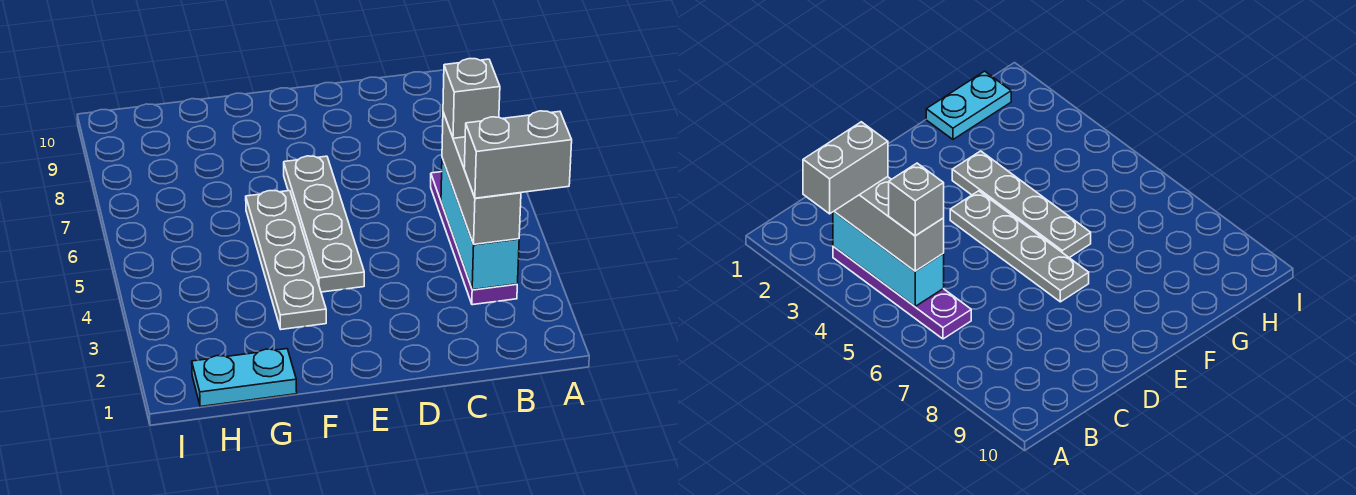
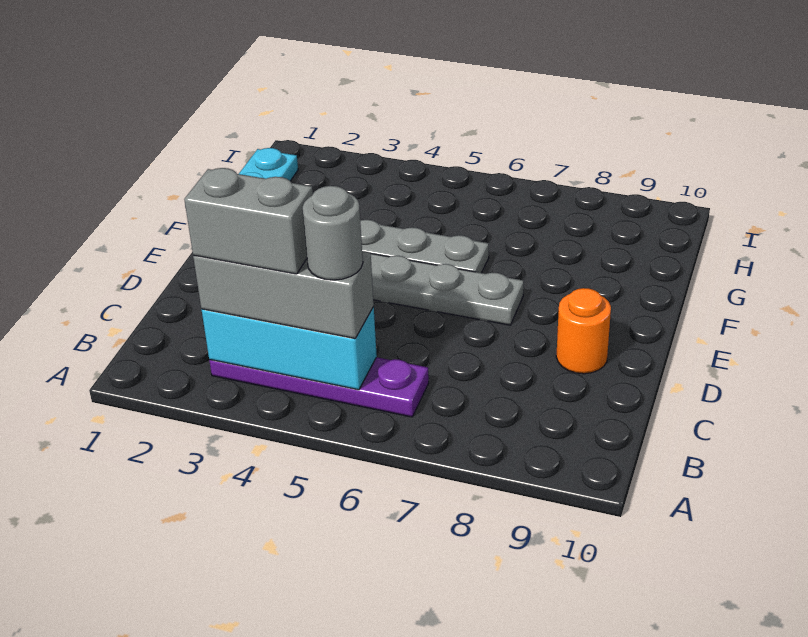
grey 1x2 brick [464,111,572,198] -> grey 1x2 brick turned to [184,168,313,274]
grey 1x1 brick [443,59,500,138] -> grey 1x1 round brick [303,186,363,280]
none -> orange 1x1 round brick [556,288,611,374]

